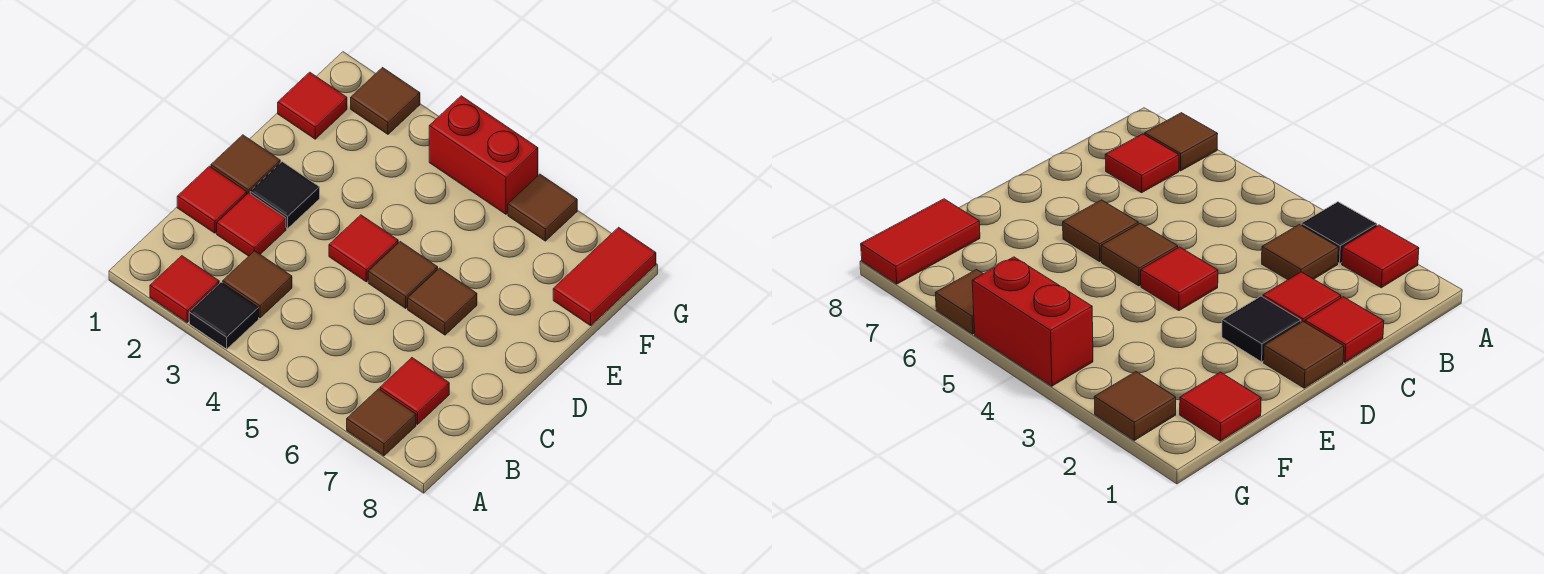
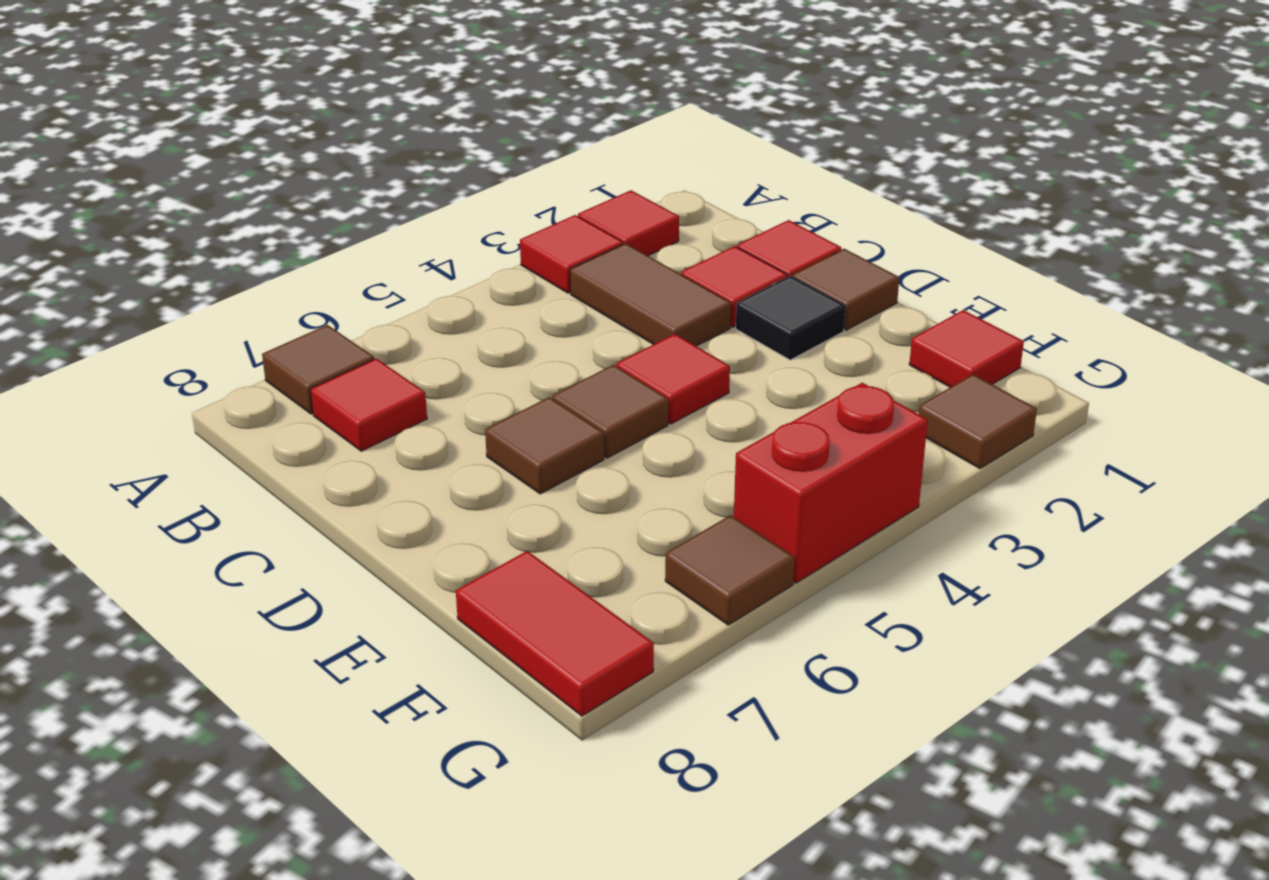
black 1x1 tile [189,282,259,349] -> red 1x1 tile [520,215,623,293]
brown 1x1 tile [223,251,292,318] -> brown 1x2 tile [570,243,731,346]

